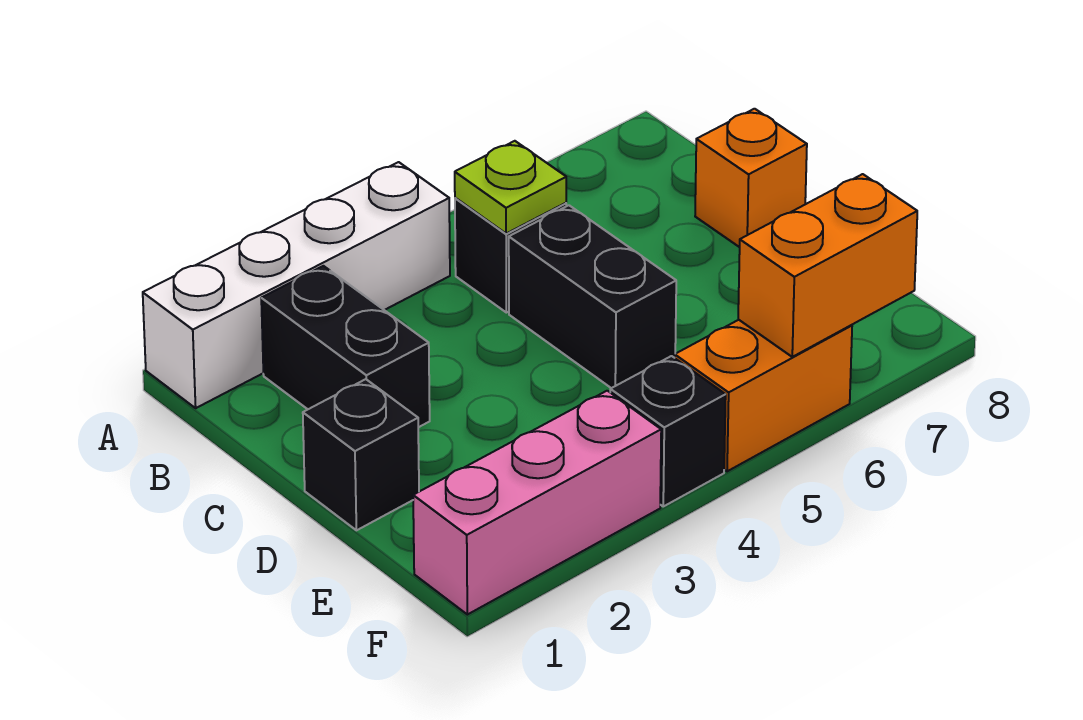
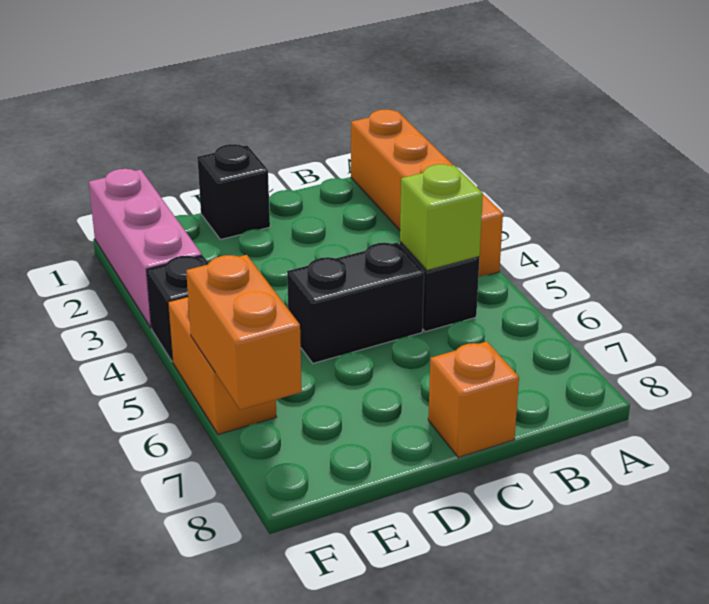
white 1x4 brick [143,162,450,408] -> orange 1x4 brick [351,109,503,277]
black 1x2 brick [261,266,430,427] -> none
lime 1x1 plate [455,141,566,234] -> lime 1x1 brick [400,164,483,270]

